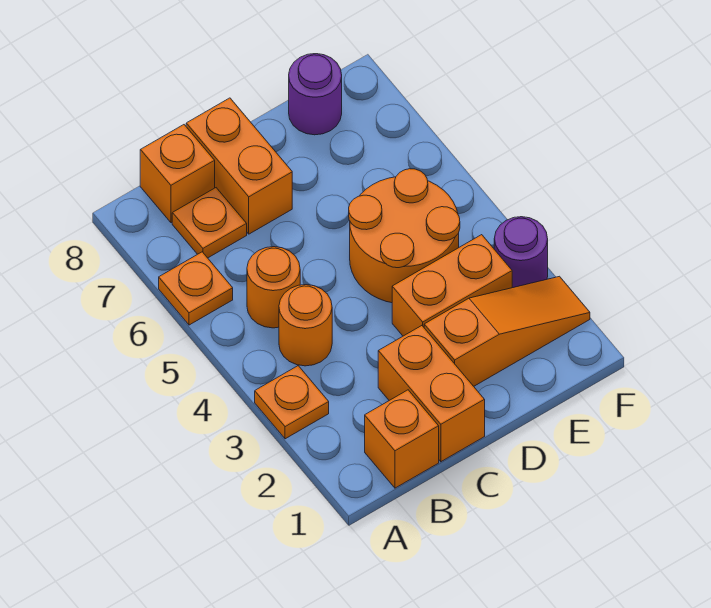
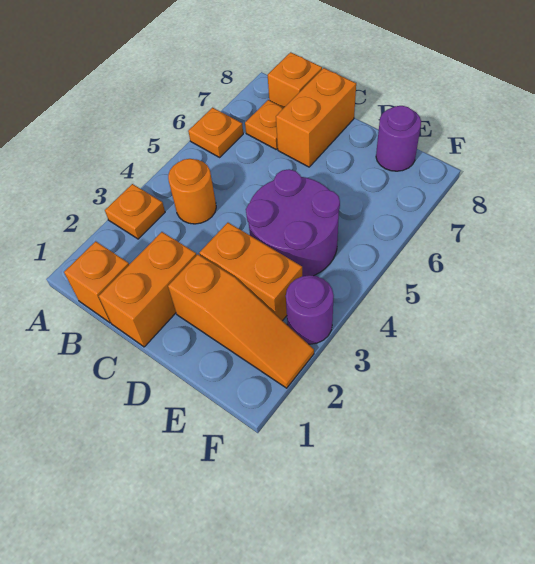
orange 1x1 round brick [247,247,300,328] -> none
orange 2x2 round brick [349,169,460,303] -> purple 2x2 round brick [246,169,340,276]

